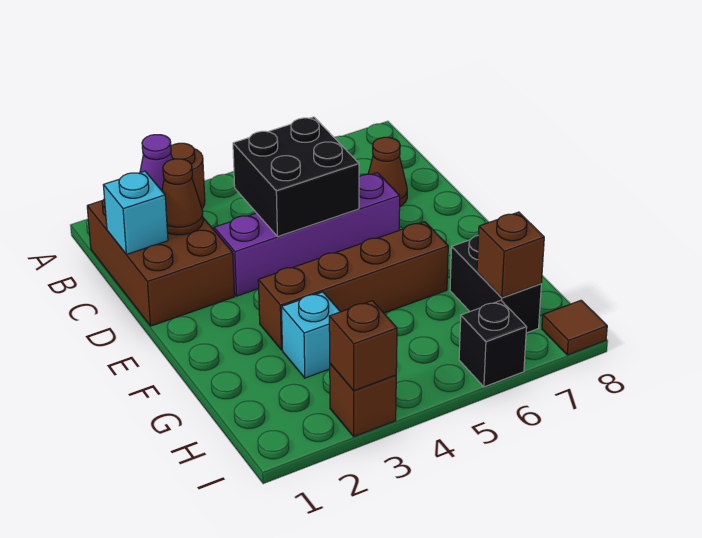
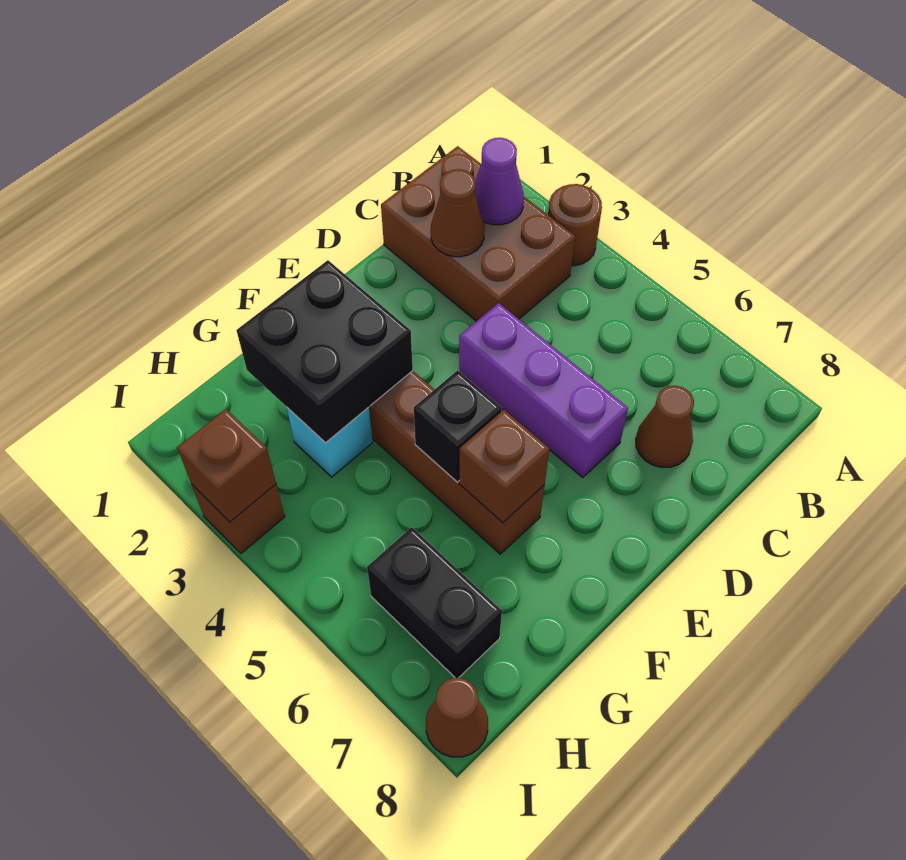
brown 2x3 brick [87,199,234,326] -> brown 2x3 brick turned to [381,146,575,321]
cyan 1x1 brick [103,171,168,254] -> none
black 2x2 brick [233,117,359,237] -> black 2x2 brick moved to [237,260,413,443]
purple 1x4 brick [214,173,400,296] -> purple 1x3 brick [459,303,628,477]
black 1x2 brick [450,235,541,333] -> black 1x2 brick turned to [367,527,502,678]
brown 1x1 brick [477,212,544,298] -> brown 1x1 brick moved to [459,410,549,523]
black 1x1 brick [459,300,527,387] -> black 1x1 brick moved to [414,370,502,482]
brown 1x1 tile [542,300,607,355] -> brown 1x1 cone [426,678,488,757]

